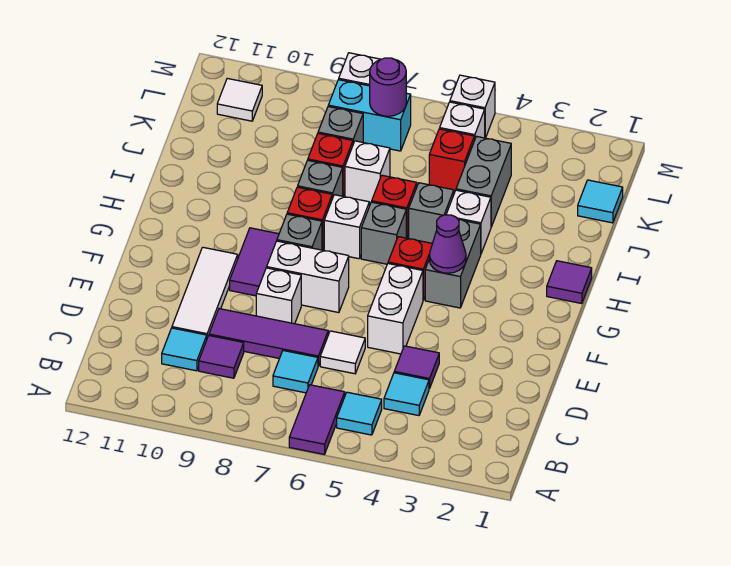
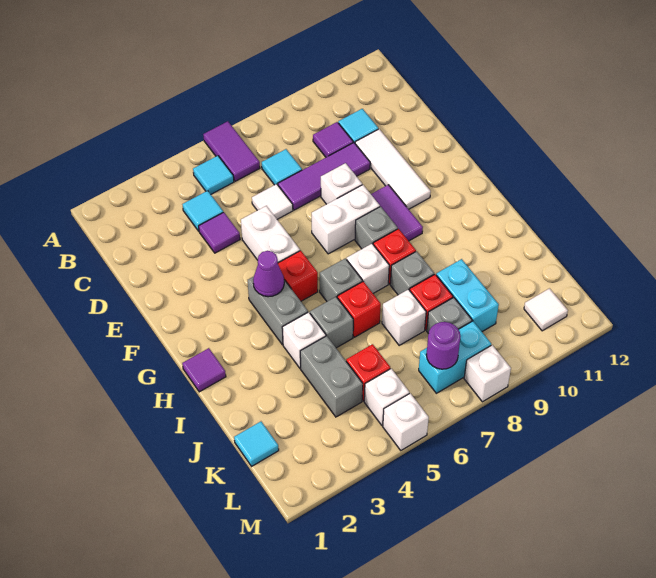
none -> cyan 1x2 brick [436,259,499,332]

